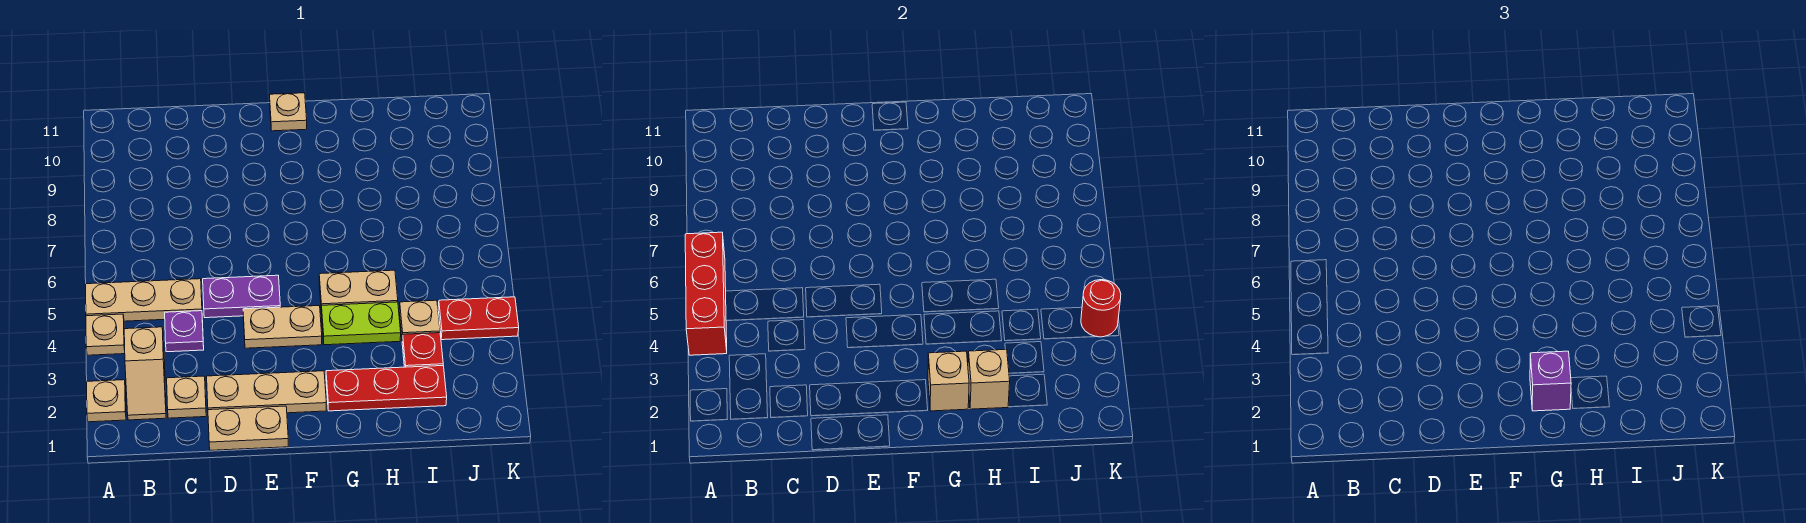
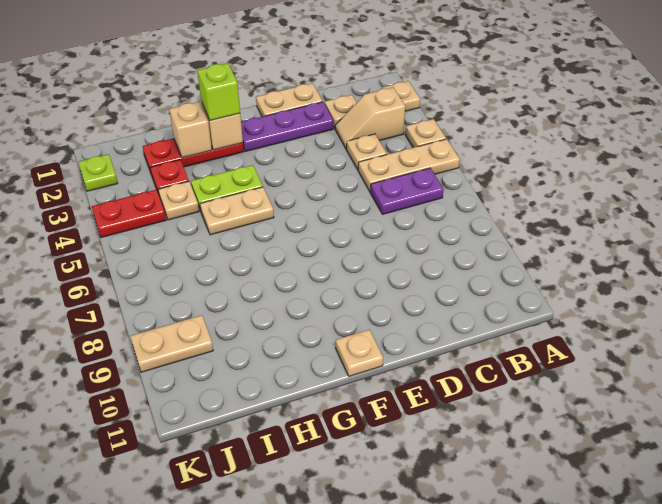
red 1x3 brick [685,232,727,355] -> none
tan 1x2 slope [124,327,166,420] -> tan 1x2 slope turned to [335,87,405,149]
purple 1x1 plate [165,311,204,352] -> tan 1x1 plate [347,134,387,169]
tan 1x3 plate [207,371,326,413] -> purple 1x3 plate [241,102,333,152]
purple 1x2 plate [203,275,280,318] -> purple 1x2 plate moved to [370,168,444,214]
tan 1x2 plate [243,306,322,348] -> tan 1x2 plate moved to [130,315,213,372]
purple 1x1 brick [1530,351,1571,411] -> lime 1x1 brick [197,63,240,120]
none -> lime 1x1 plate [78,154,118,191]
red 1x1 round brick [1081,280,1121,337] -> none

